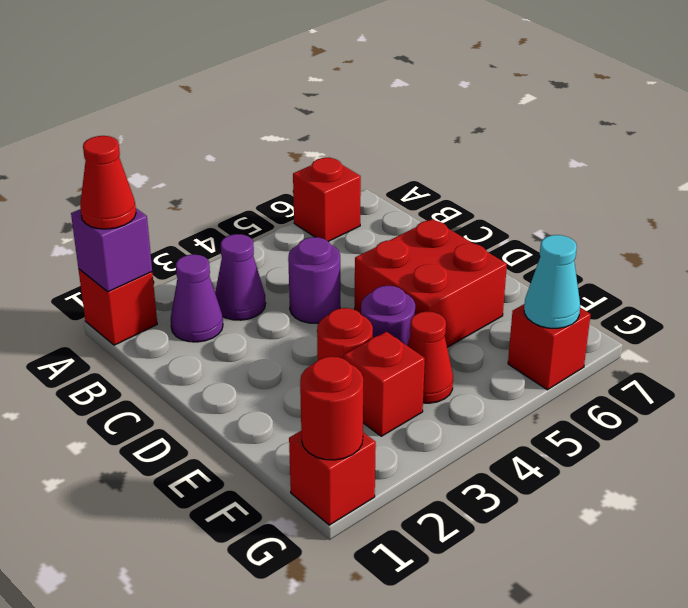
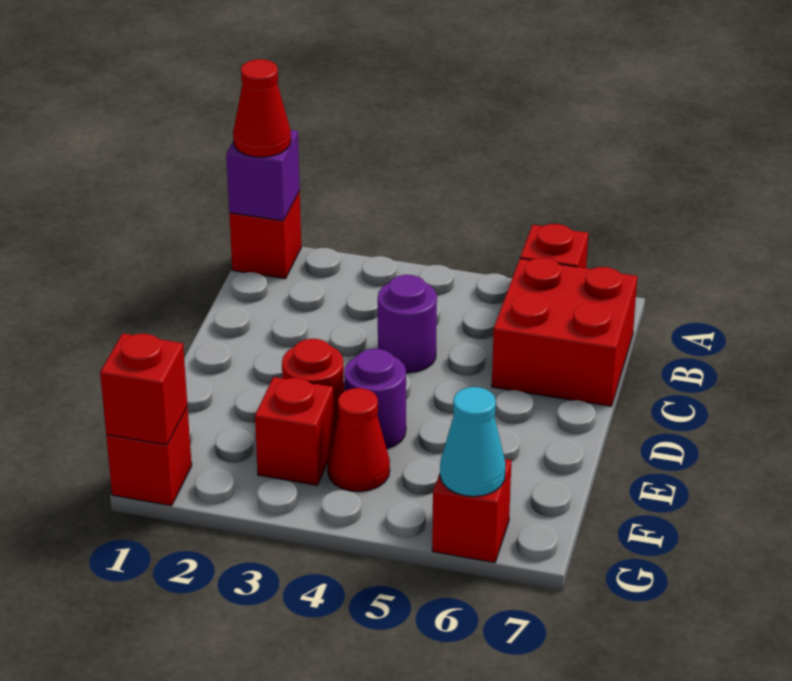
purple 1x1 cone [171,254,223,342] -> none
purple 1x1 cone [215,234,266,320] -> none
red 2x2 brick [355,219,507,347] -> red 2x2 brick moved to [492,258,637,406]
red 1x1 round brick [300,356,363,460] -> red 1x1 brick [100,333,187,445]

